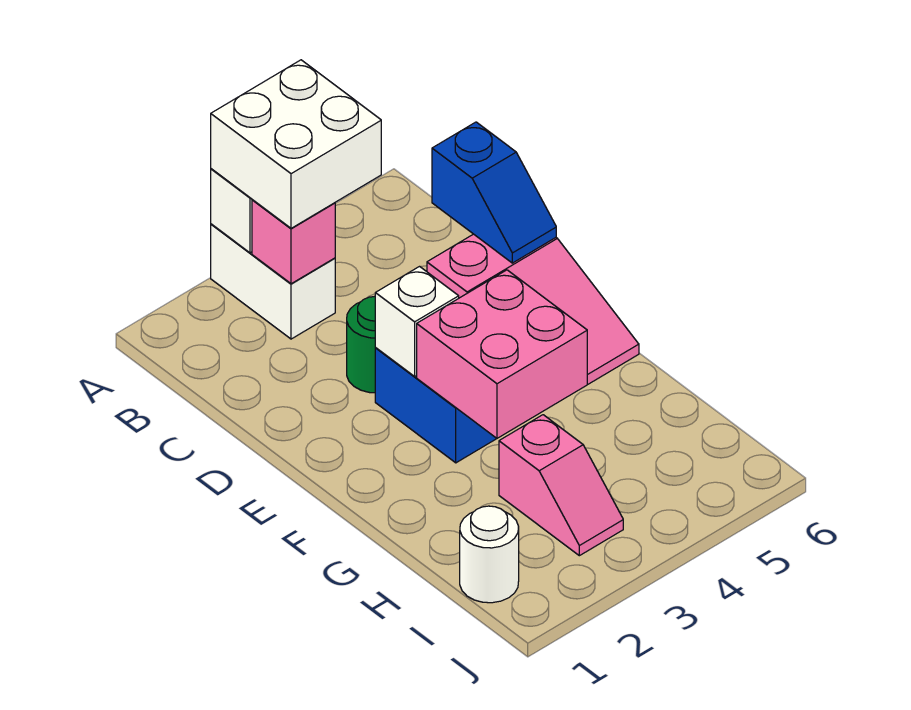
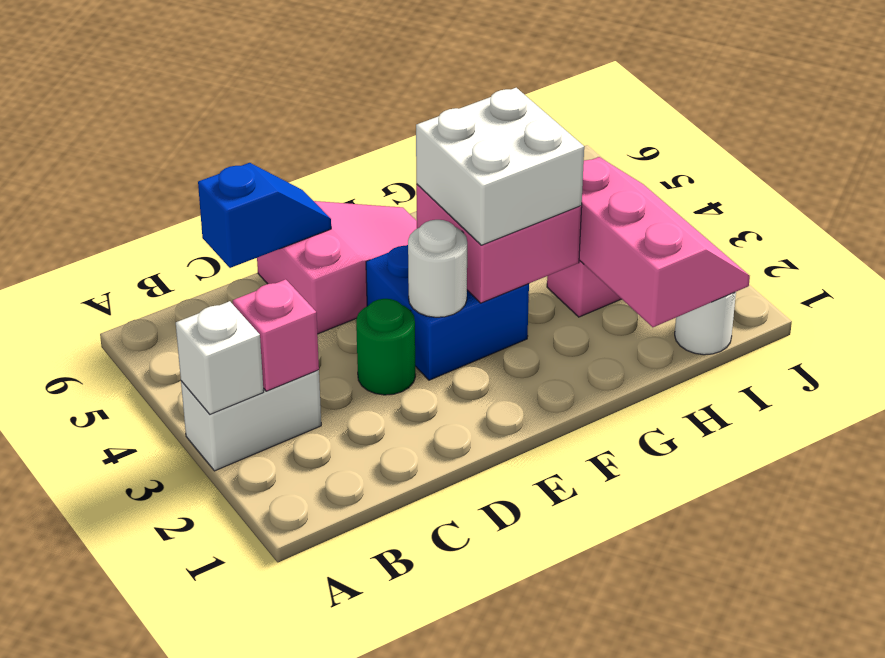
white 2x2 brick [211,60,381,228] -> white 2x2 brick moved to [416,88,584,245]
white 1x1 brick [375,267,459,376] -> white 1x1 round brick [408,220,467,317]
none -> pink 2x3 slope [579,157,750,327]

